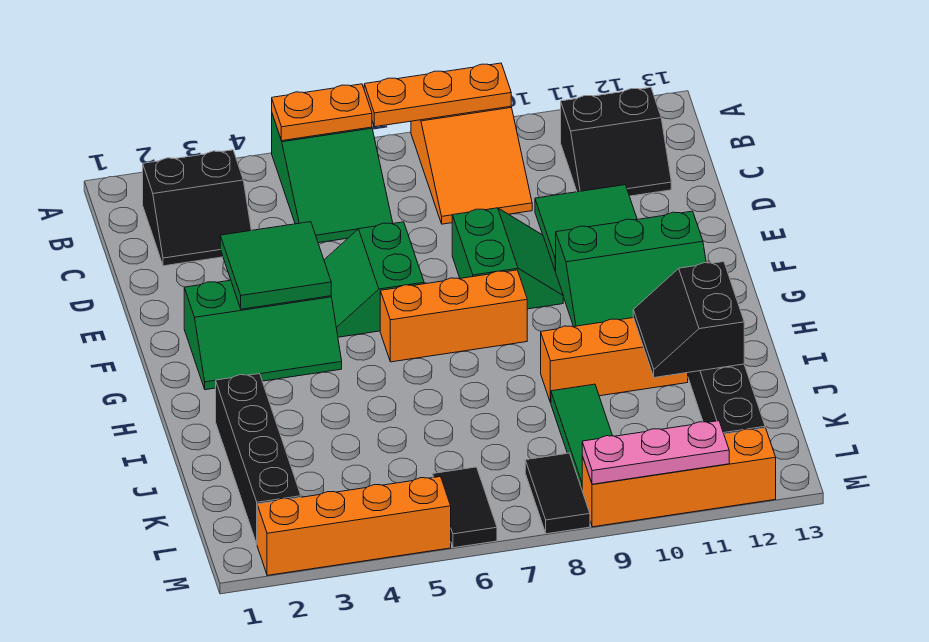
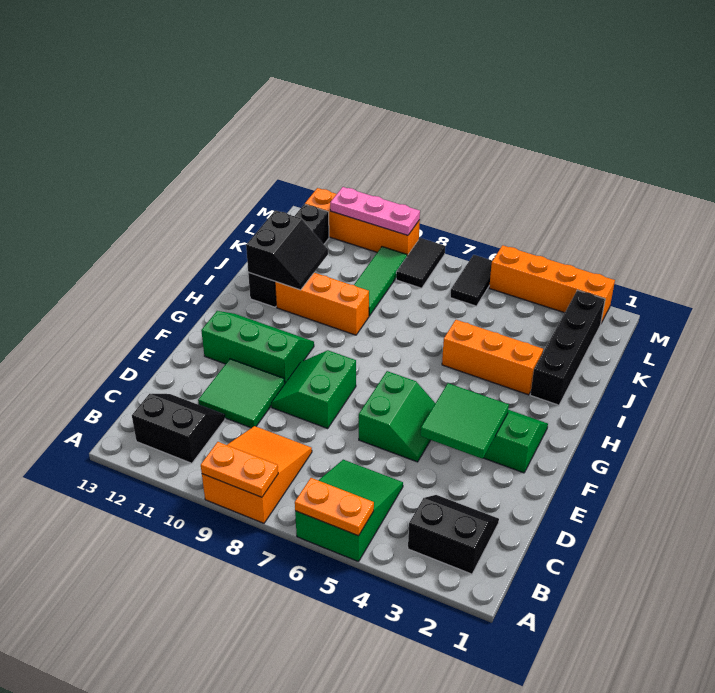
orange 1x3 plate [364,63,511,127] -> orange 1x2 plate [201,442,278,497]
orange 1x3 brick [380,270,527,362] -> orange 1x3 brick moved to [442,320,543,395]

